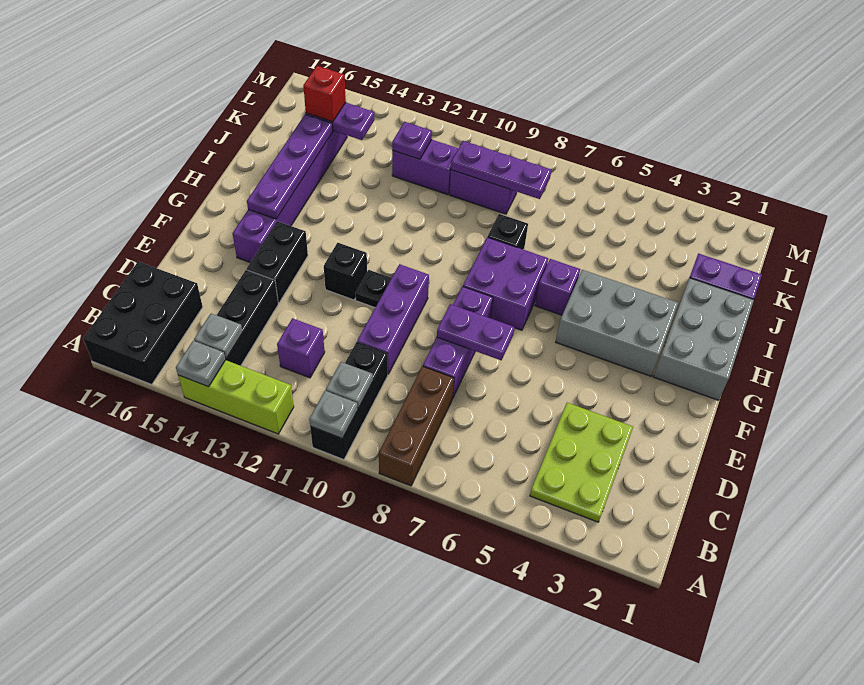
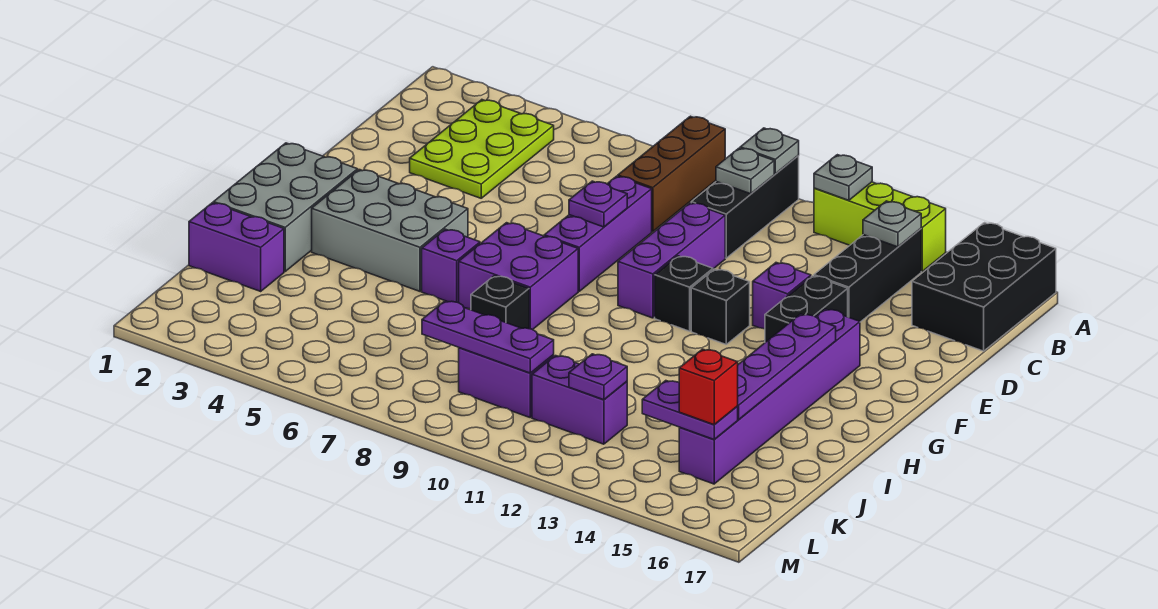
grey 1x1 plate [176,341,225,387] -> grey 1x1 plate moved to [814,155,872,200]
purple 1x1 brick [277,318,325,378] -> purple 1x1 brick moved to [753,263,811,329]
purple 1x2 plate [437,304,515,360] -> purple 1x1 plate [569,181,627,227]
black 1x1 plate [355,270,391,307] -> black 1x1 brick [655,256,713,331]

